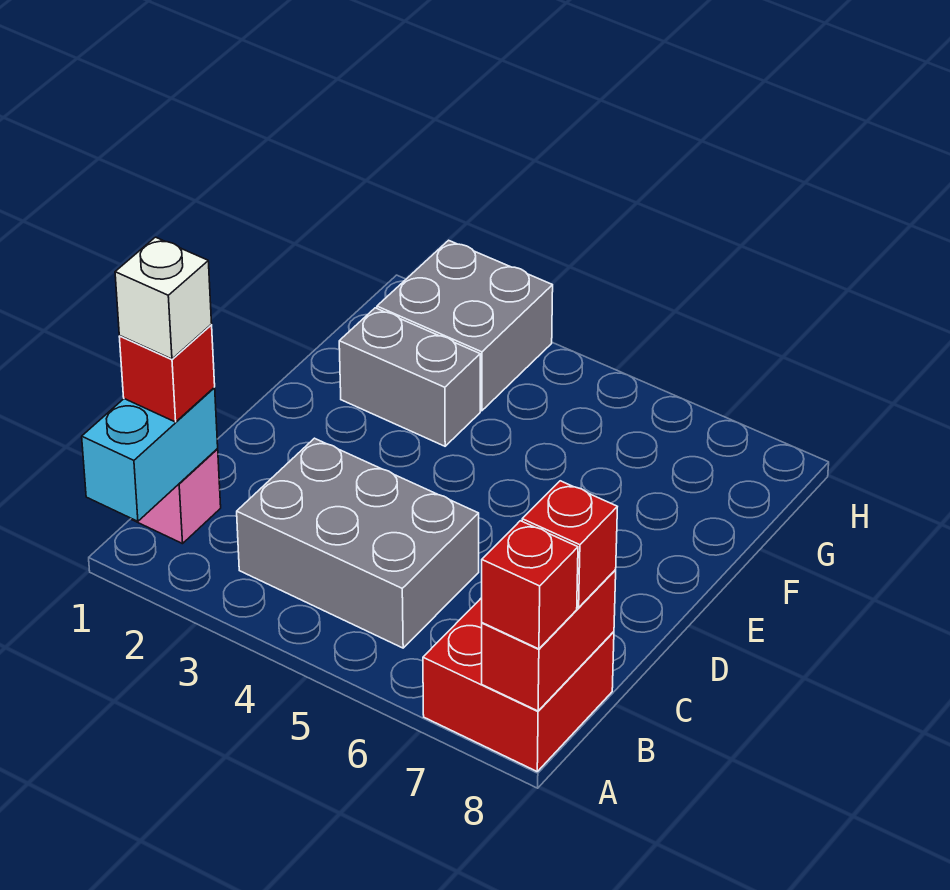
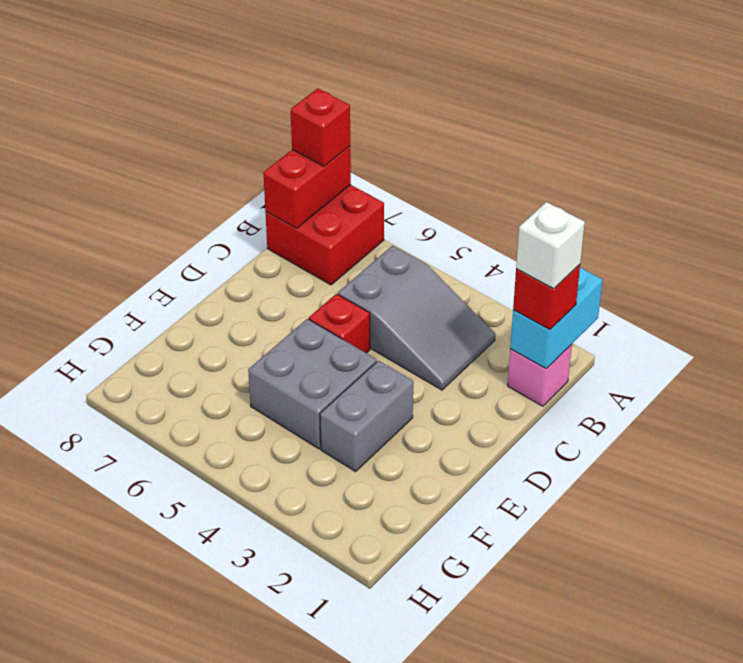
grey 2x3 brick [237,438,479,648] -> grey 2x3 slope [338,245,495,390]
red 1x1 brick [522,481,617,608] -> red 1x1 brick moved to [309,294,370,353]
grey 1x2 brick [339,308,480,446] -> grey 1x2 brick turned to [320,361,413,472]
grey 2x2 brick [377,240,553,411] -> grey 2x2 brick moved to [248,319,377,449]

